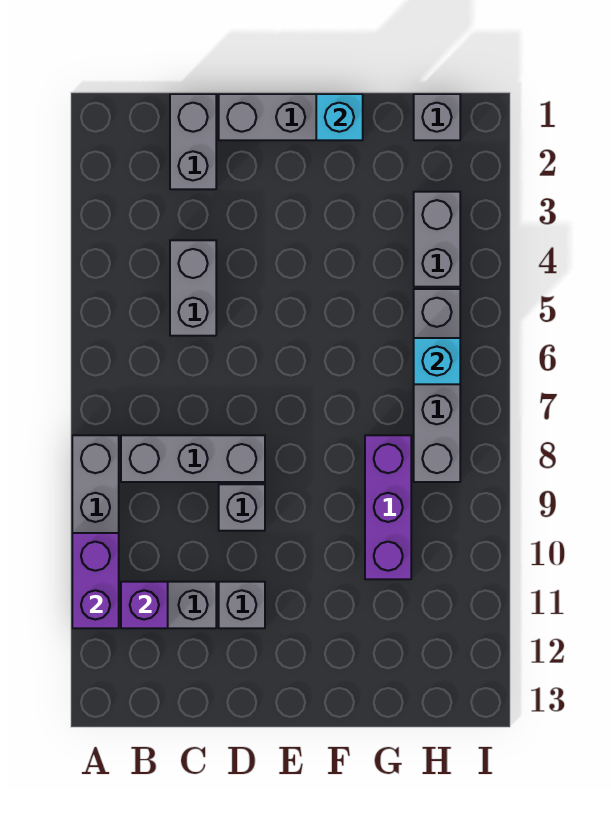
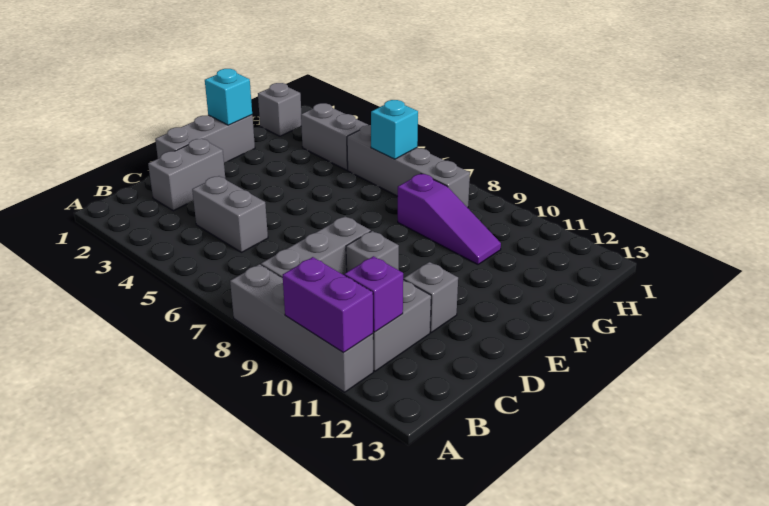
grey 1x2 brick [170,94,216,189] -> grey 1x2 brick turned to [148,139,225,211]
purple 1x3 brick [365,435,411,579] -> purple 1x3 slope [398,174,501,264]

